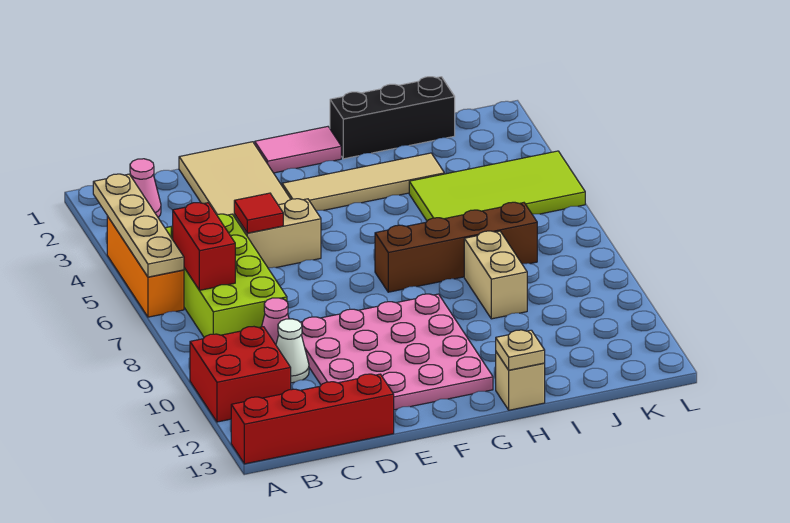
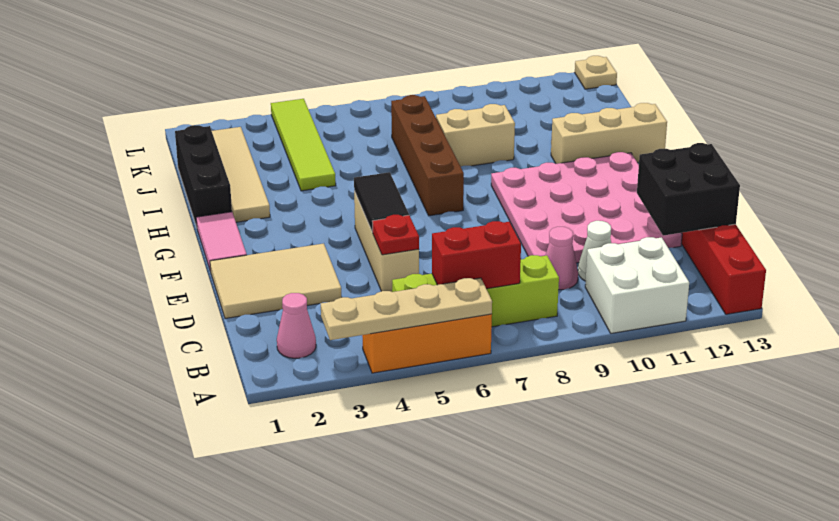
red 2x2 brick [190,327,291,422] -> white 2x2 brick [585,237,689,333]
lime 2x4 brick [165,214,287,337] -> lime 1x4 brick [392,255,559,327]
none -> black 2x2 brick [637,143,740,236]
tan 1x2 brick [234,199,321,268] -> tan 1x3 brick [354,191,419,292]
red 1x1 tile [234,193,283,233] -> red 1x1 plate [372,215,419,255]
none -> black 1x2 tile [354,172,409,232]
tan 1x4 tile [282,153,444,210] -> tan 1x4 tile moved to [212,127,270,222]
tan 1x1 brick [496,352,545,410] -> tan 1x3 brick [551,103,667,164]
tan 1x1 plate [496,330,545,370] -> tan 1x1 plate moved to [575,56,617,89]
lime 2x4 tile [409,151,585,221] -> lime 1x4 tile [271,99,336,191]

